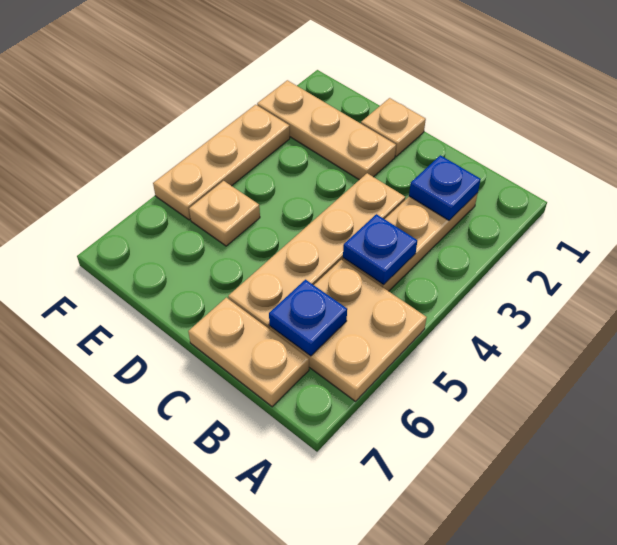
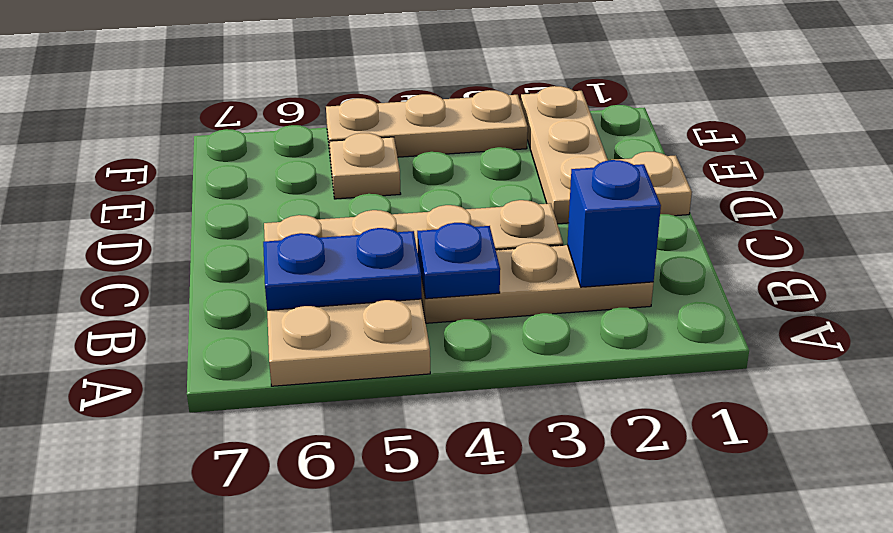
blue 1x1 plate [409,155,481,220] -> blue 1x1 brick [567,160,661,287]
blue 1x1 plate [269,280,347,356] -> blue 1x2 plate [263,228,422,310]
tan 1x2 plate [188,297,309,407] -> none

